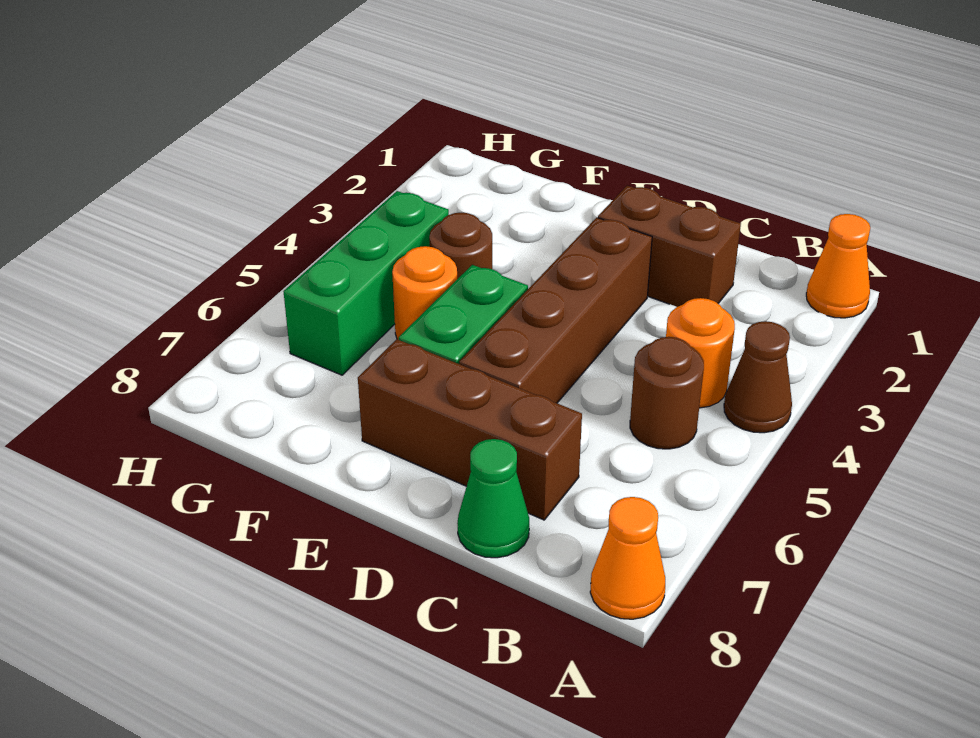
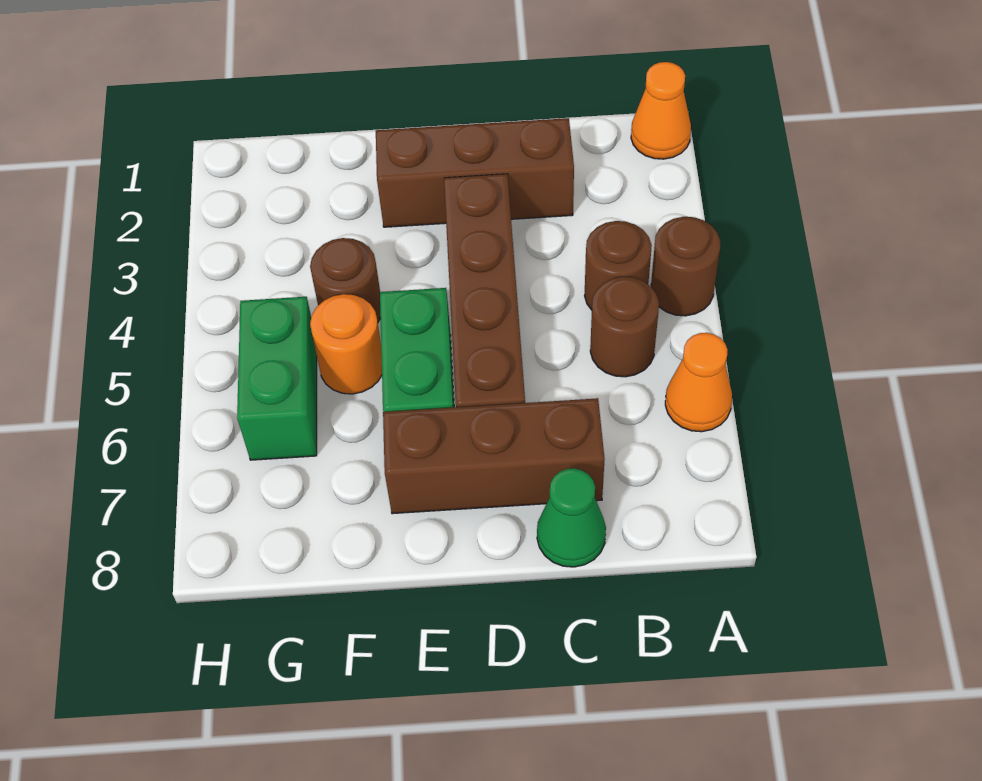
brown 1x1 cone [724,321,792,433] -> brown 1x1 round brick [651,217,720,316]
orange 1x1 cone [590,497,665,619] -> orange 1x1 cone moved to [665,333,732,432]
orange 1x1 round brick [666,298,735,408] -> brown 1x1 round brick [585,221,652,310]
brown 1x2 brick [598,186,741,307] -> brown 1x3 brick [376,118,574,227]
green 1x3 brick [283,191,449,375] -> green 1x2 brick [237,297,317,460]

